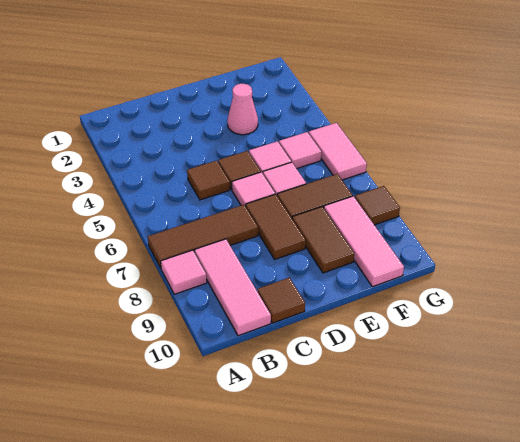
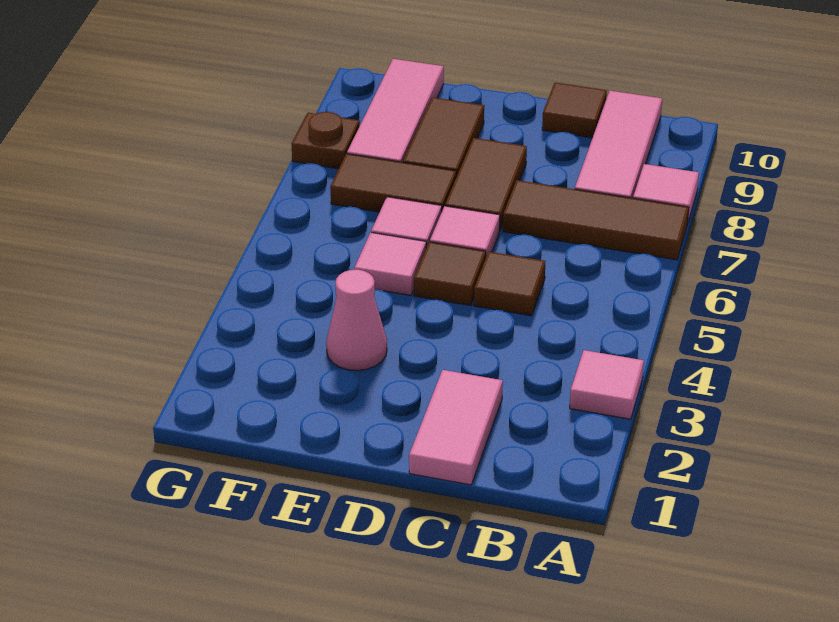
pink 1x1 tile [279,132,321,169] -> pink 1x1 tile moved to [570,350,644,419]
pink 1x2 tile [309,123,367,180] -> pink 1x2 tile moved to [409,370,503,485]
brown 1x1 tile [355,186,400,225] -> brown 1x1 plate [291,112,360,169]

